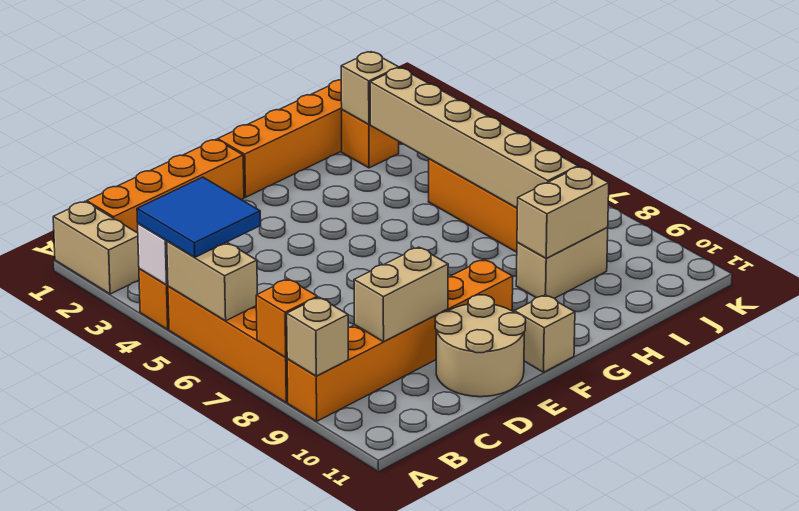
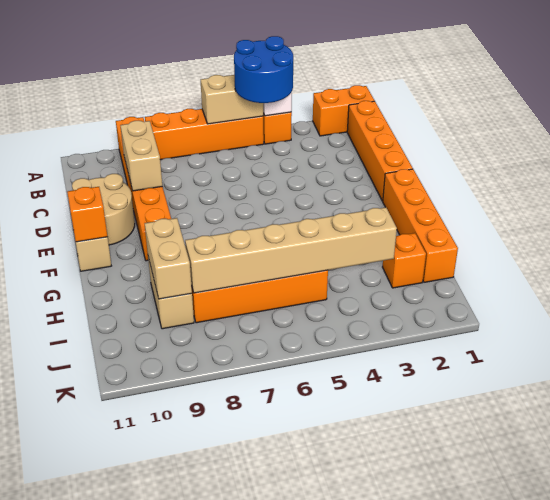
tan 1x2 brick [53,202,139,294] -> orange 1x2 brick [313,85,375,136]
blue 2x2 tile [137,177,261,257] -> blue 2x2 round brick [234,36,293,103]
orange 1x1 brick [256,279,317,357] -> orange 1x1 brick moved to [67,187,107,242]
tan 1x1 brick [287,297,348,376] -> none
tan 1x1 brick [341,52,399,124] -> none

